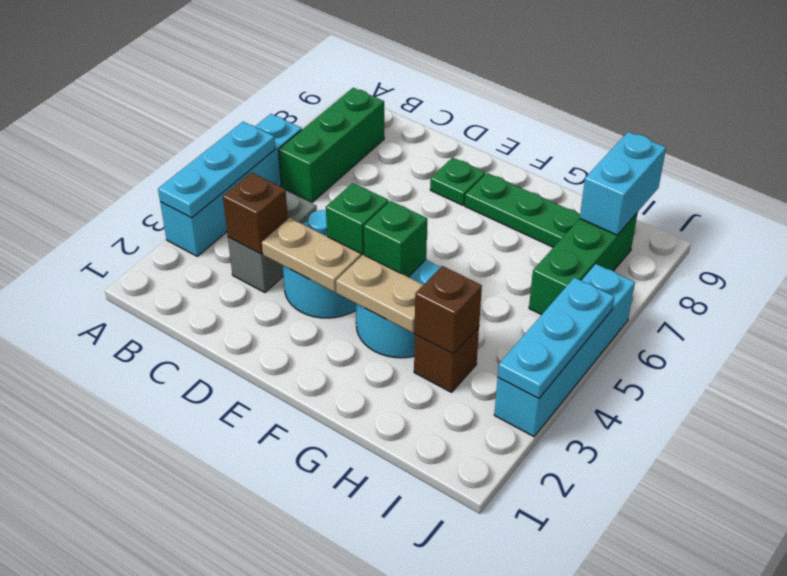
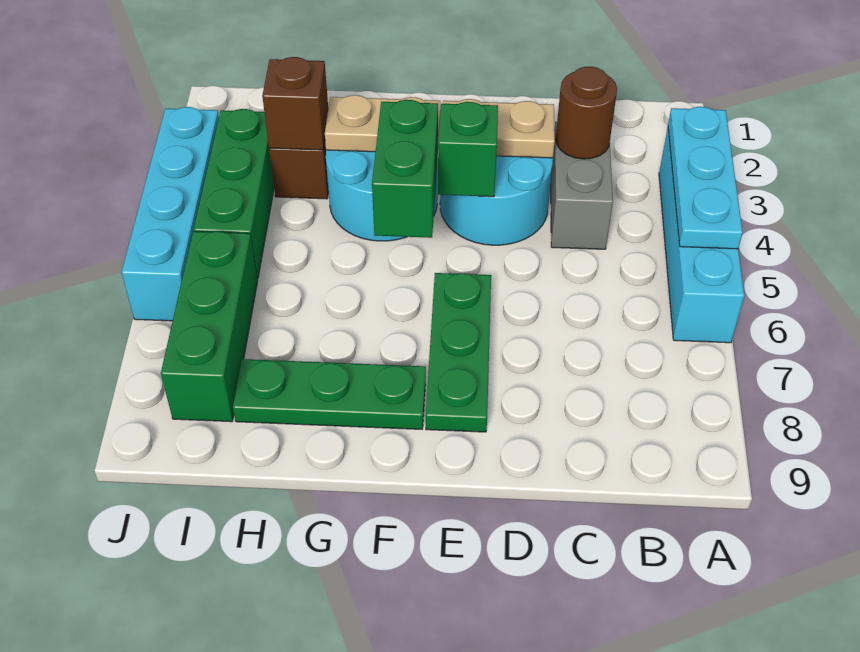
green 1x3 brick [278,88,385,202] -> green 1x3 brick moved to [194,109,274,279]
brown 1x1 brick [223,172,288,254] -> brown 1x1 round brick [556,67,617,159]
green 1x1 plate [430,157,485,205] -> green 1x3 plate [426,273,491,432]
green 1x1 brick [364,201,427,277] -> green 1x2 brick [372,100,438,238]
cyan 1x2 brick [580,132,666,235] -> none
cyan 1x3 plate [498,278,614,398] -> none

